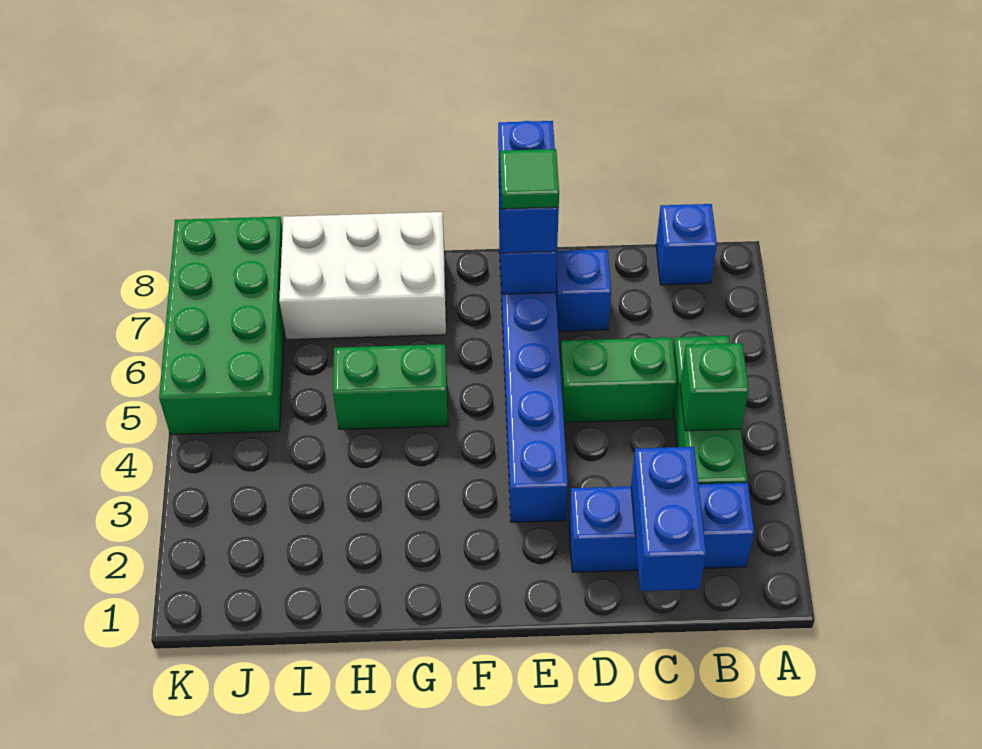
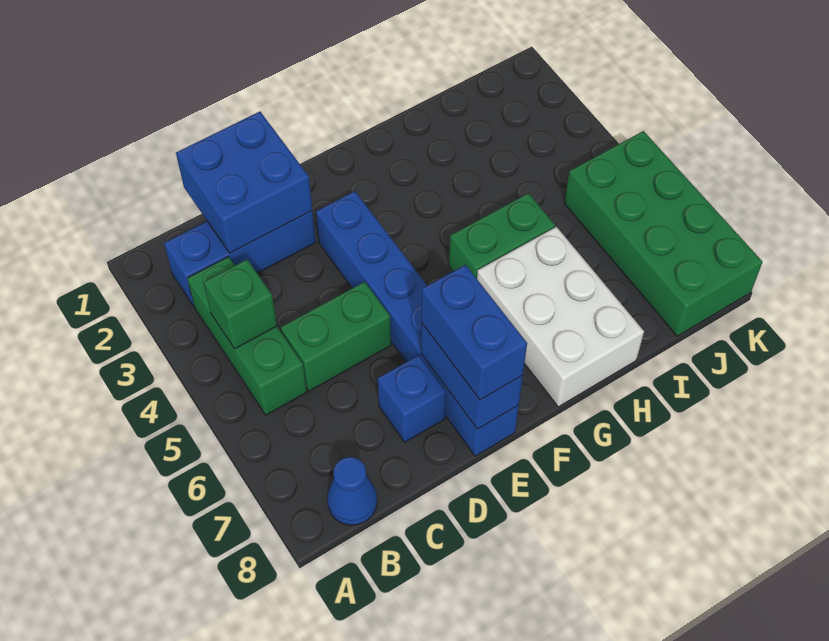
blue 1x1 brick [656,204,717,285] -> blue 1x1 cone [327,457,377,525]
blue 1x2 brick [631,447,706,591] -> blue 2x2 brick [176,112,312,253]
green 1x1 tile [500,149,559,209] -> none
white 2x3 brick [279,212,446,339] -> white 2x3 brick turned to [477,227,644,407]

